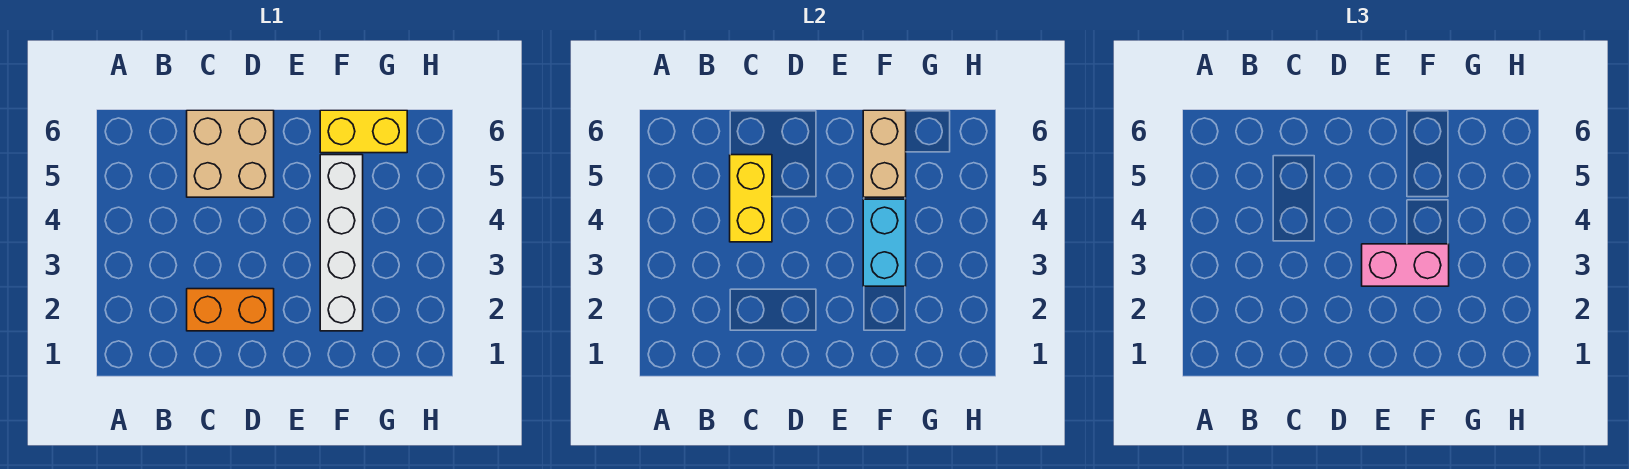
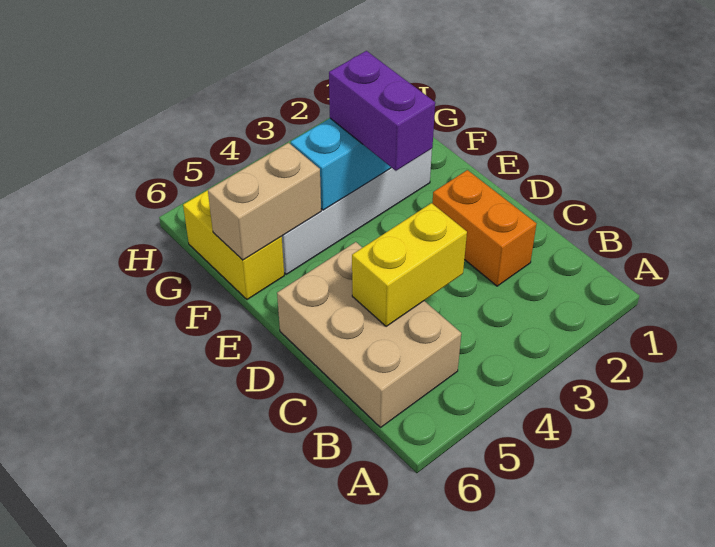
tan 2x2 brick [187,110,274,197] -> tan 2x3 brick [277,242,461,427]
pink 1x2 brick [1362,244,1449,286] -> purple 1x2 brick [329,51,435,171]

